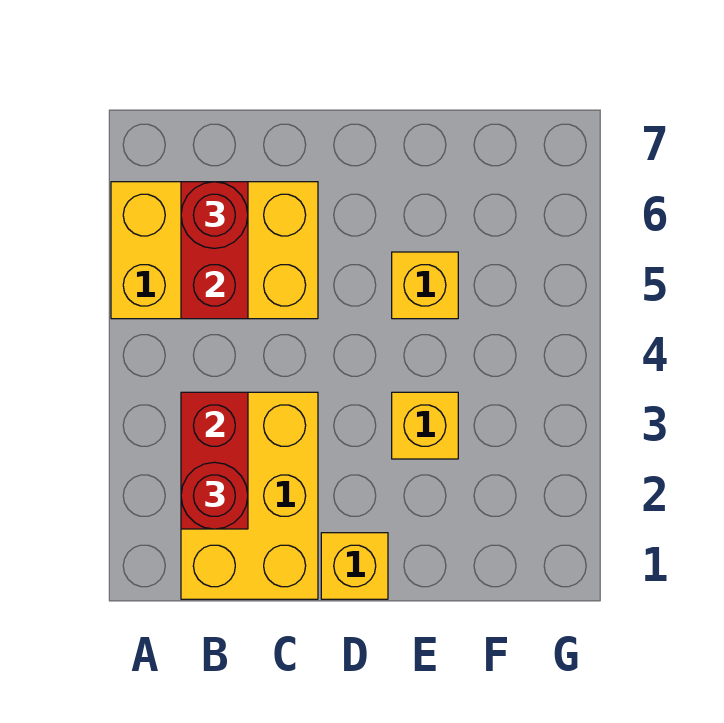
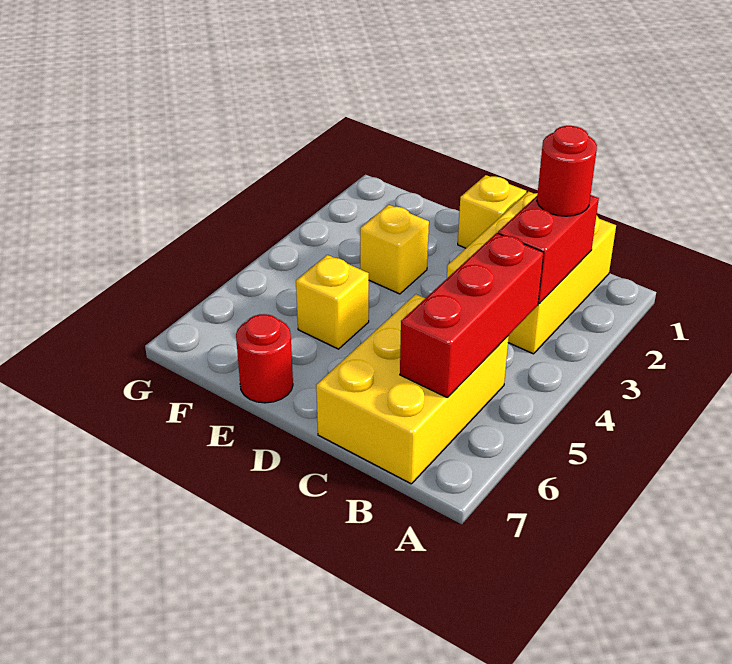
yellow 2x3 brick [111,182,318,319] -> yellow 2x3 brick turned to [316,294,509,484]
red 1x2 brick [181,182,248,319] -> red 1x3 brick [400,233,544,397]
red 1x1 round brick [181,182,248,248] -> red 1x1 round brick moved to [236,314,293,403]

